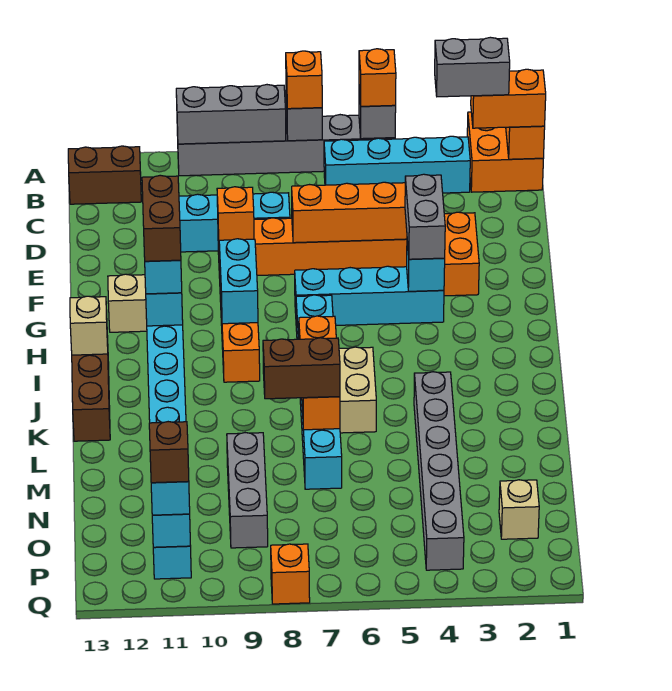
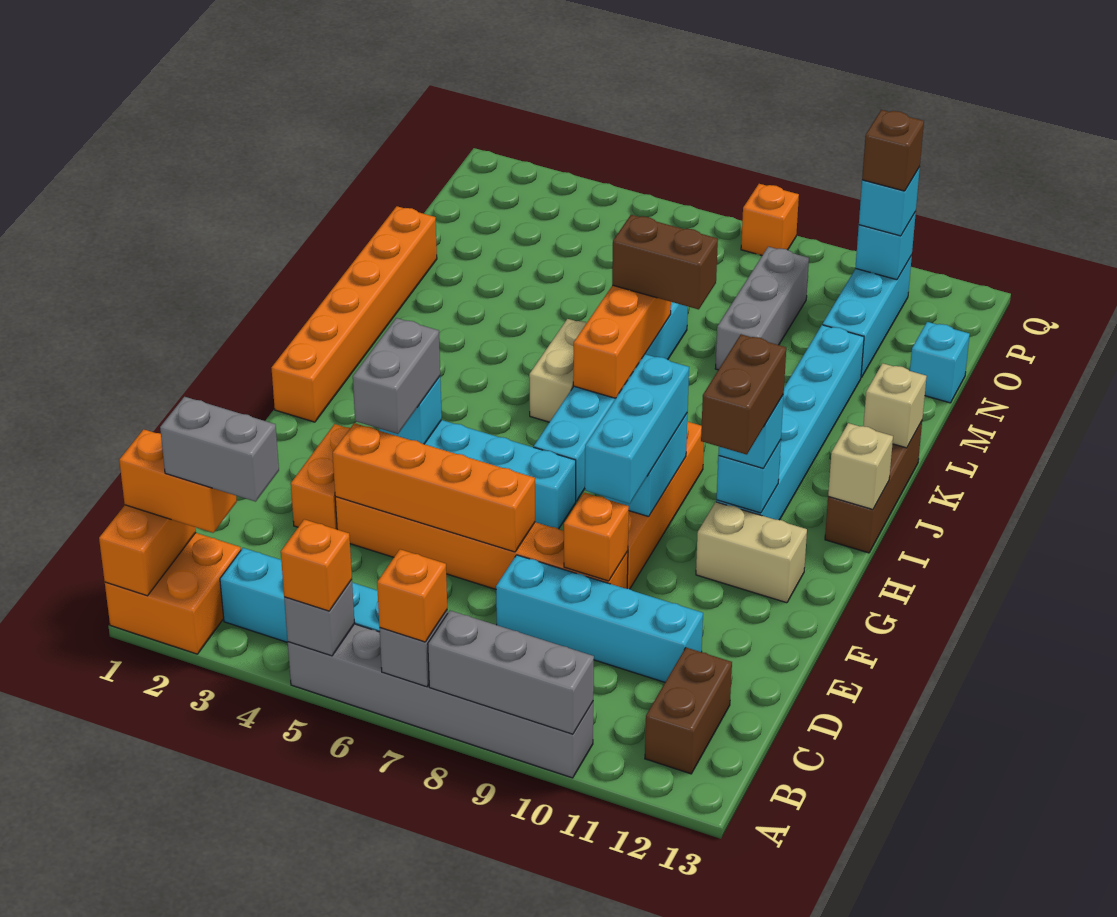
brown 1x2 brick [68,146,141,204] -> brown 1x2 brick turned to [645,648,732,774]
none -> cyan 1x3 brick [585,354,689,504]
none -> orange 1x6 brick [272,206,437,422]
grey 1x6 brick [414,372,464,570] -> none
none -> cyan 1x1 brick [910,322,970,403]
tan 1x1 brick [499,480,539,539] -> tan 1x1 brick moved to [863,363,927,448]

